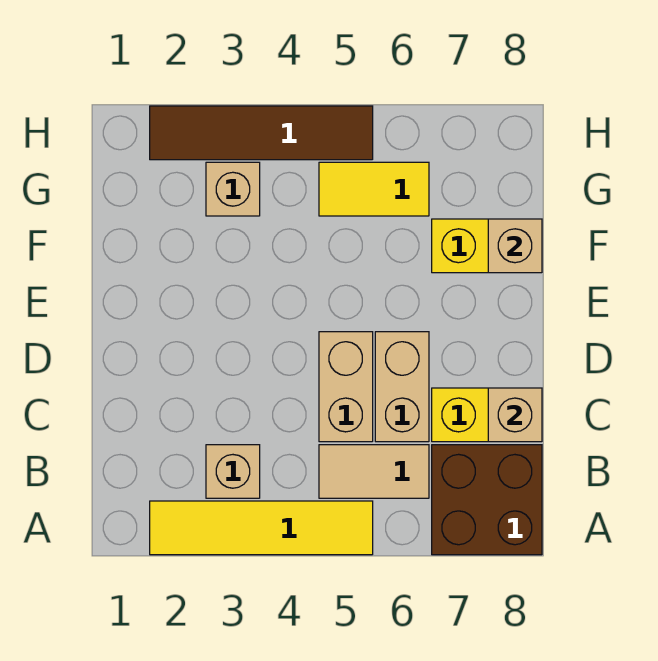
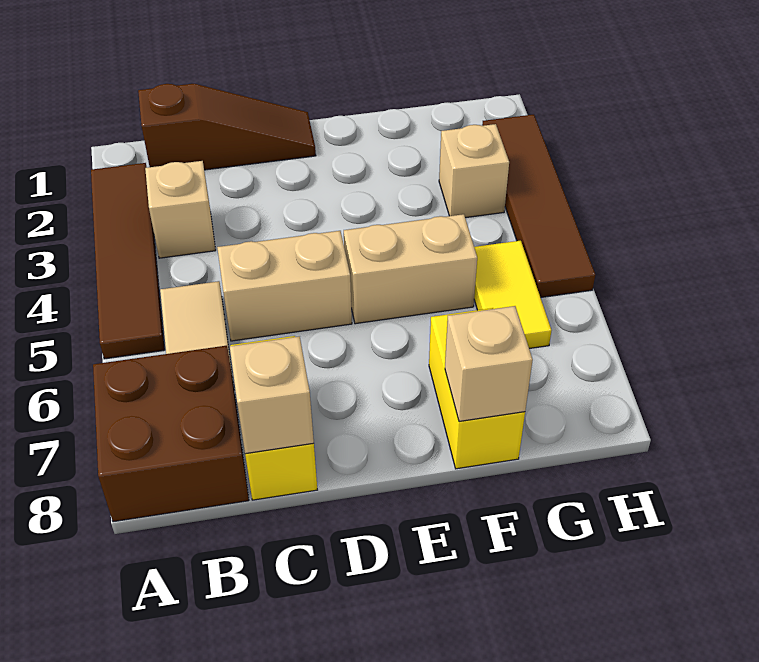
yellow 1x4 tile [150,501,373,555] -> brown 1x4 tile [91,163,165,359]
none -> brown 1x3 slope [138,84,316,170]
tan 1x2 brick [375,332,429,442] -> tan 1x2 brick moved to [344,214,477,324]

